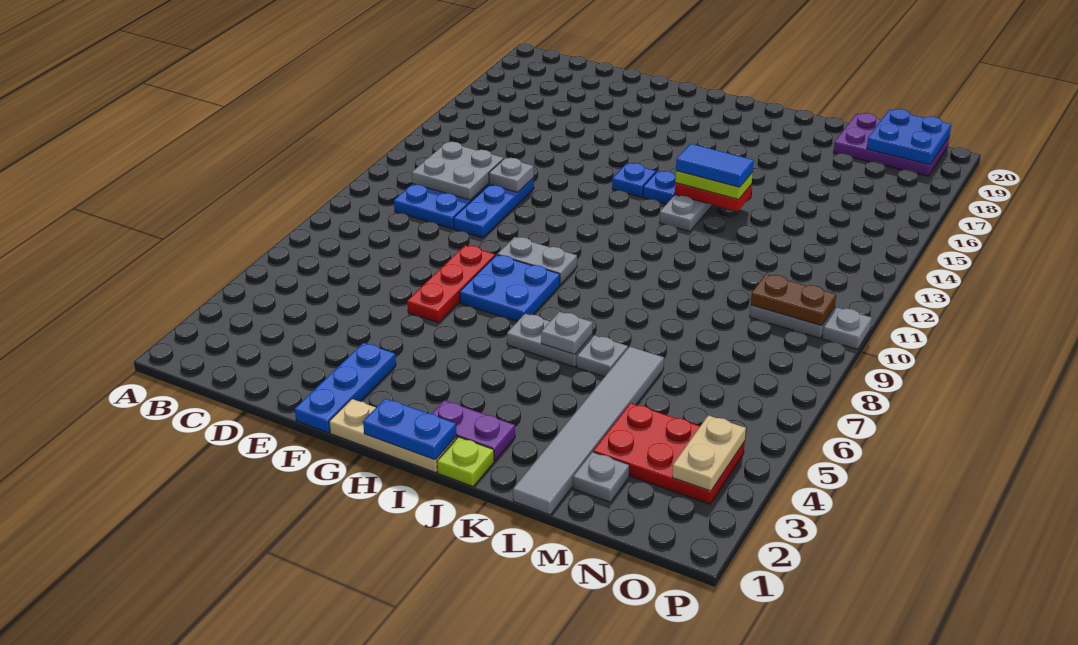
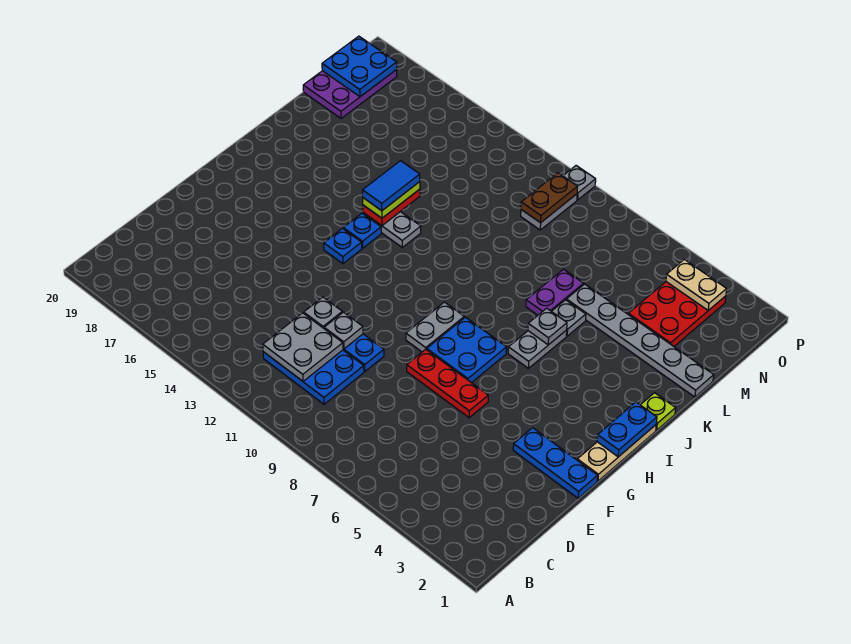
purple 1x2 plate [432,400,515,461] -> purple 1x2 plate moved to [526,269,584,315]
grey 1x6 tile [513,347,664,515] -> grey 1x6 plate [567,284,714,397]
grey 1x1 plate [573,452,629,502] -> grey 1x1 plate moved to [324,312,363,349]

